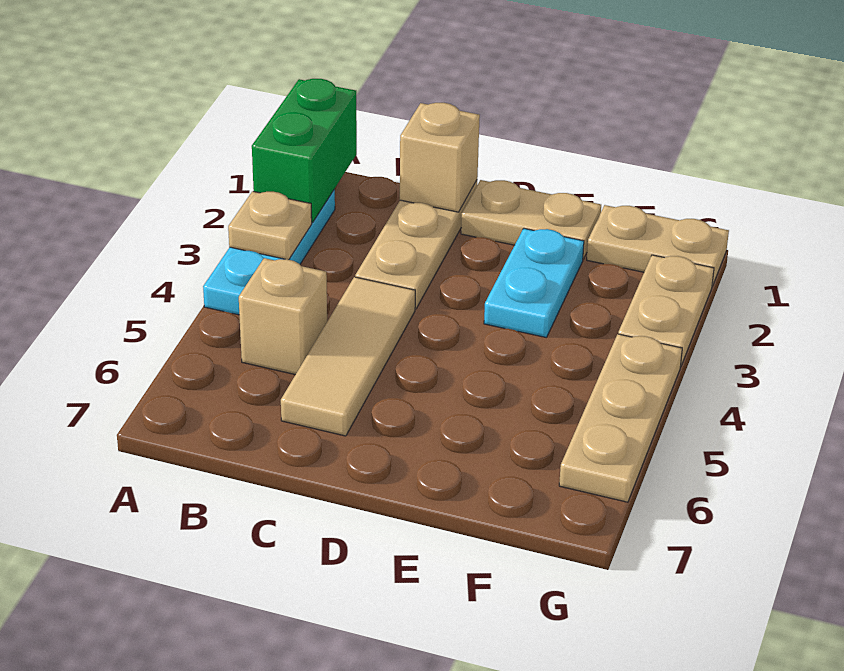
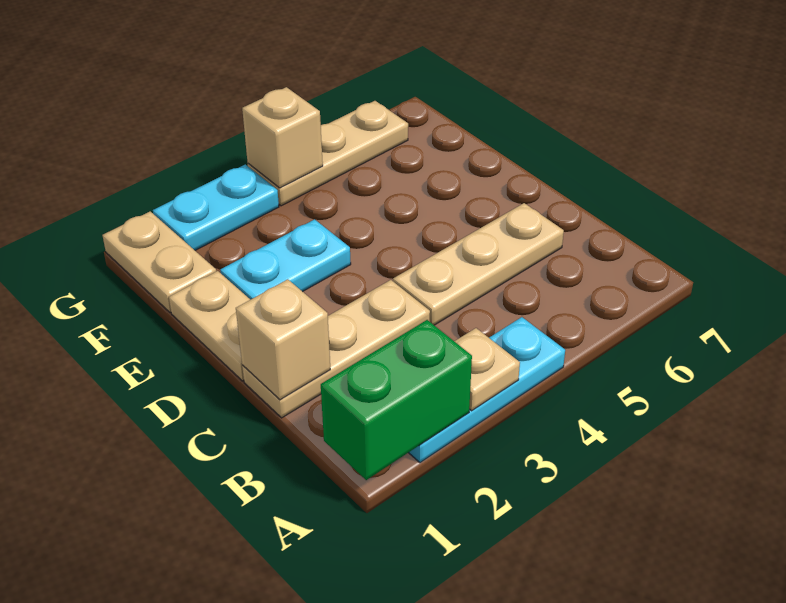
tan 1x1 brick [239,258,327,375] -> tan 1x1 brick moved to [242,87,323,188]
tan 1x3 tile [281,277,415,436] -> tan 1x3 plate [393,203,564,325]
tan 1x2 plate [618,255,714,367] -> cyan 1x2 plate [153,164,279,250]

